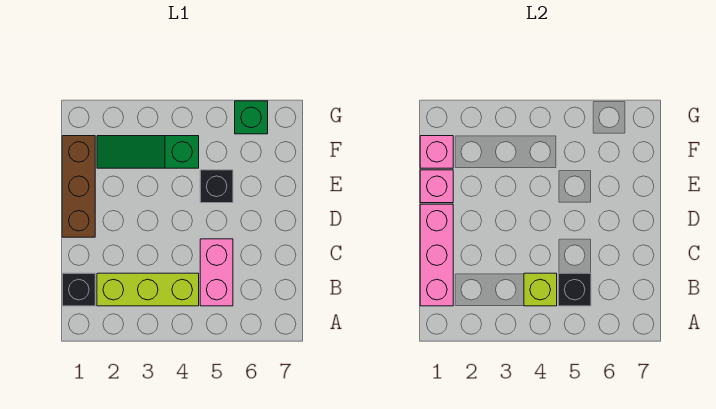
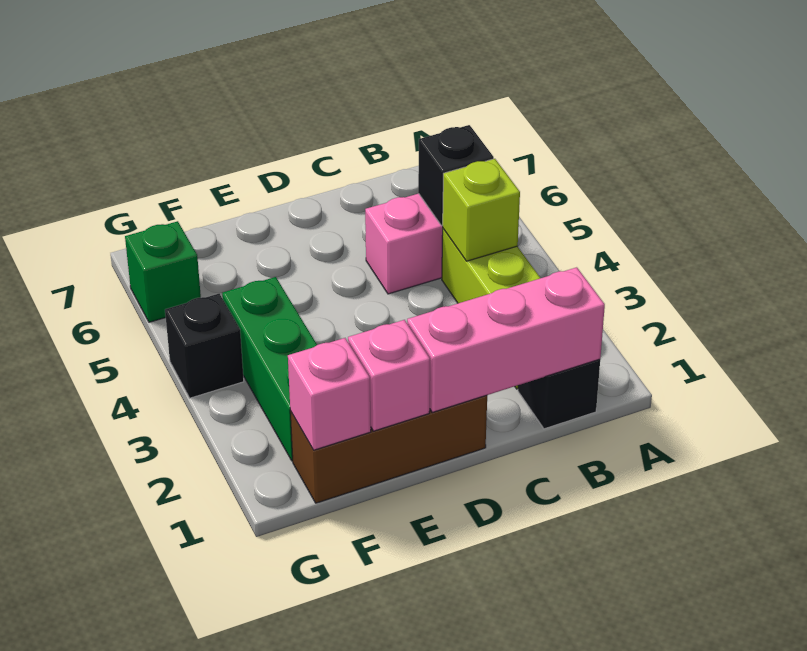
black 1x1 brick [200,170,233,203] -> black 1x1 brick moved to [165,293,244,398]
green 1x3 slope [97,136,199,168] -> green 1x3 brick [222,277,317,461]

